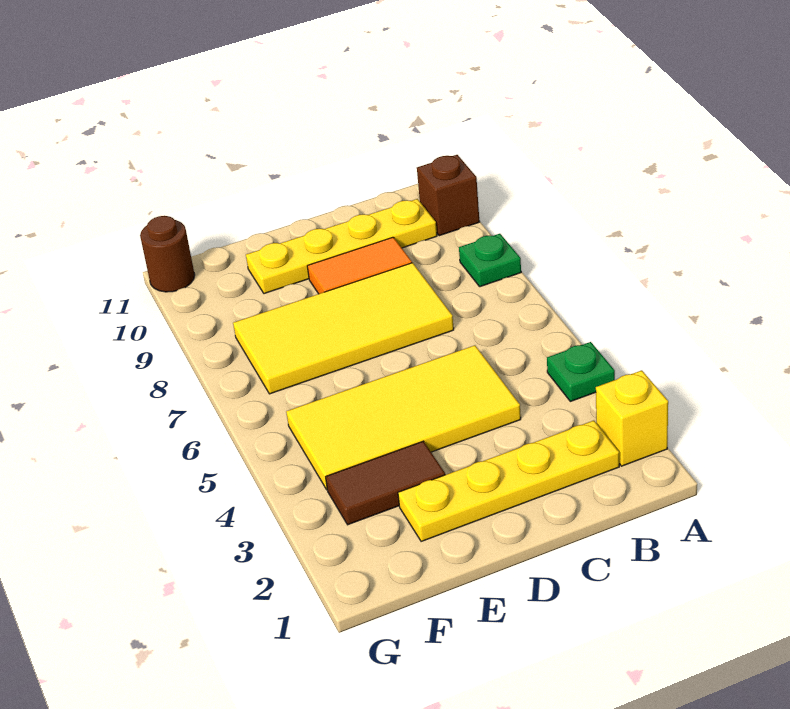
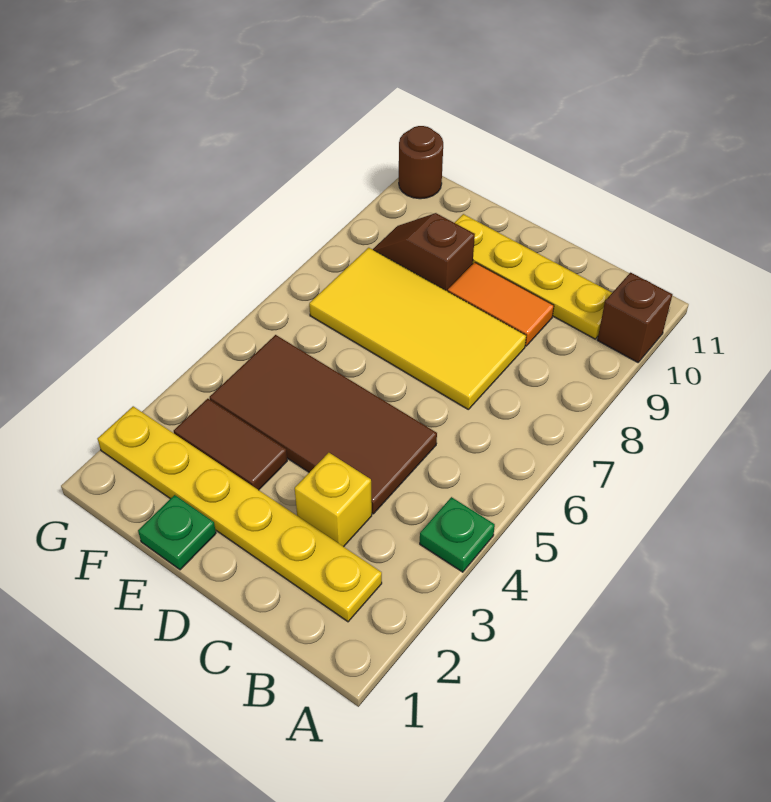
yellow 1x1 brick [596,370,668,466] -> yellow 1x1 brick moved to [295,453,372,547]
green 1x1 plate [459,234,521,287] -> green 1x1 plate moved to [138,495,216,570]
yellow 1x4 plate [398,421,619,542] -> yellow 1x6 plate [98,406,382,622]
yellow 2x4 tile [286,345,521,490] -> brown 2x4 tile [210,335,437,514]
none -> brown 1x2 slope [373,213,475,291]

